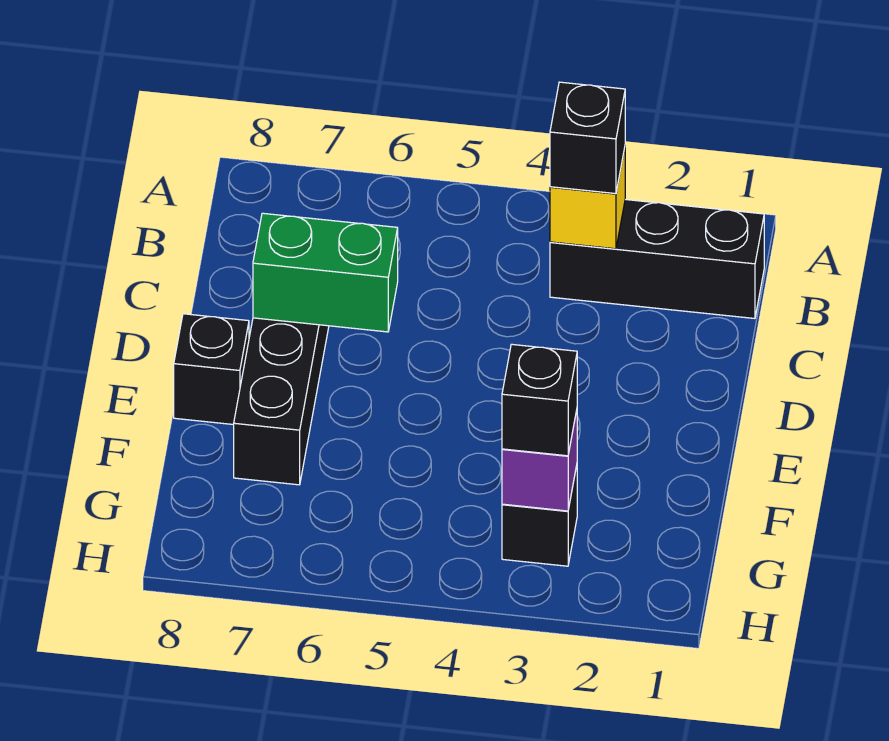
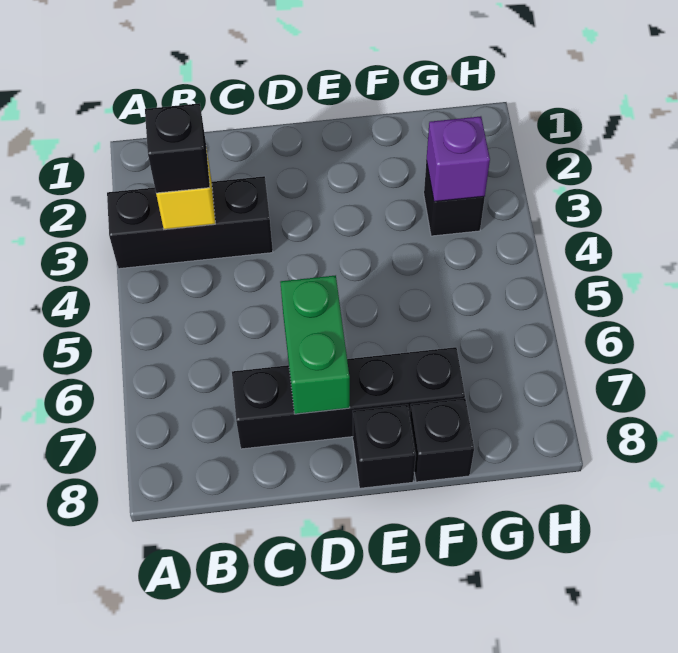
black 1x3 brick [550,199,764,319] -> black 1x3 brick turned to [107,176,273,269]
black 1x1 brick [502,344,577,456] -> black 1x1 brick moved to [410,398,474,482]

